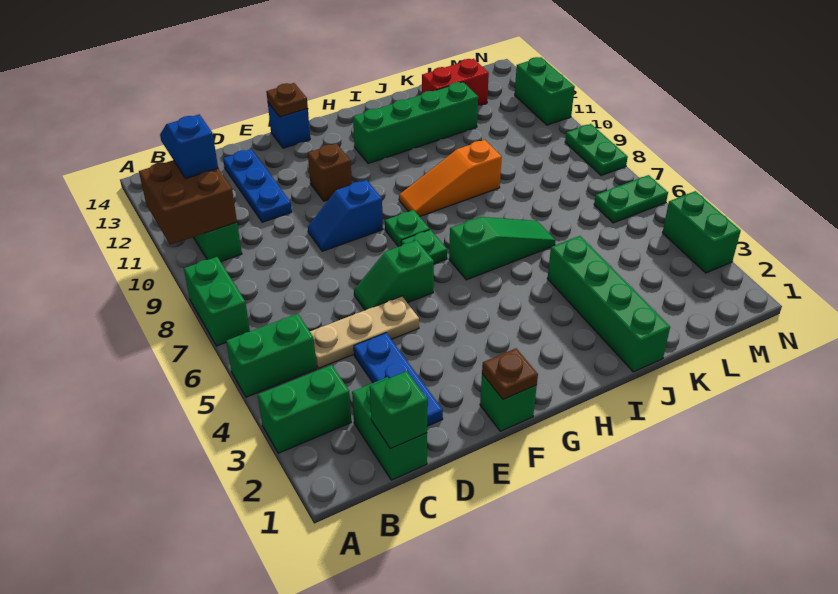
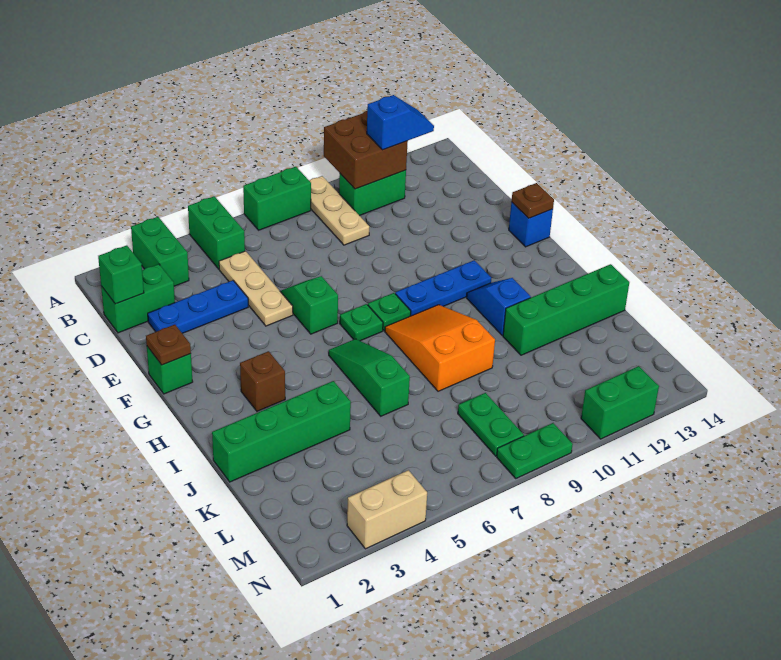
none -> tan 1x3 plate [309,176,369,245]
blue 1x3 plate [223,149,292,222] -> blue 1x3 plate moved to [395,260,491,316]
blue 1x2 slope [308,180,383,251] -> blue 1x2 slope moved to [466,278,531,336]
brown 1x1 brick [308,143,352,201] -> brown 1x1 brick moved to [240,351,285,411]
green 1x3 slope [449,217,555,280] -> green 1x3 slope turned to [329,339,410,416]
orange 1x3 slope [399,140,502,217] -> orange 2x3 slope [385,305,495,391]
green 1x4 brick [353,82,478,164] -> green 1x4 brick turned to [503,264,629,355]
red 1x2 brick [422,59,489,106] -> none
green 1x2 plate [594,175,668,223] -> green 1x2 plate moved to [458,393,524,456]
green 1x2 brick [663,191,741,273] -> tan 1x2 brick [347,470,427,549]

